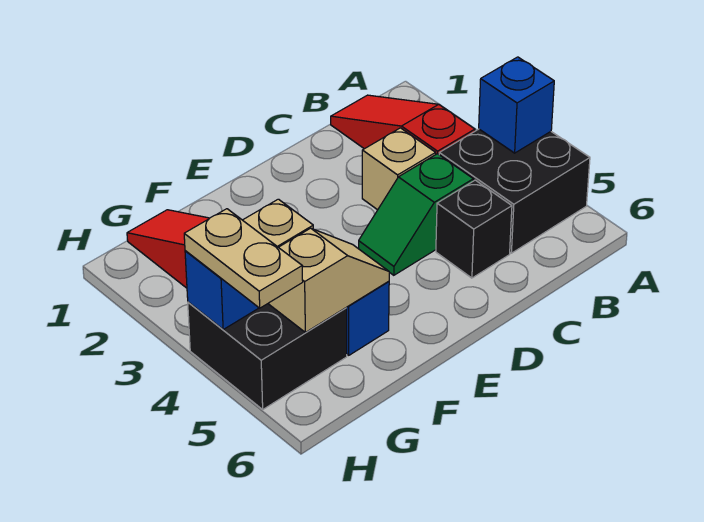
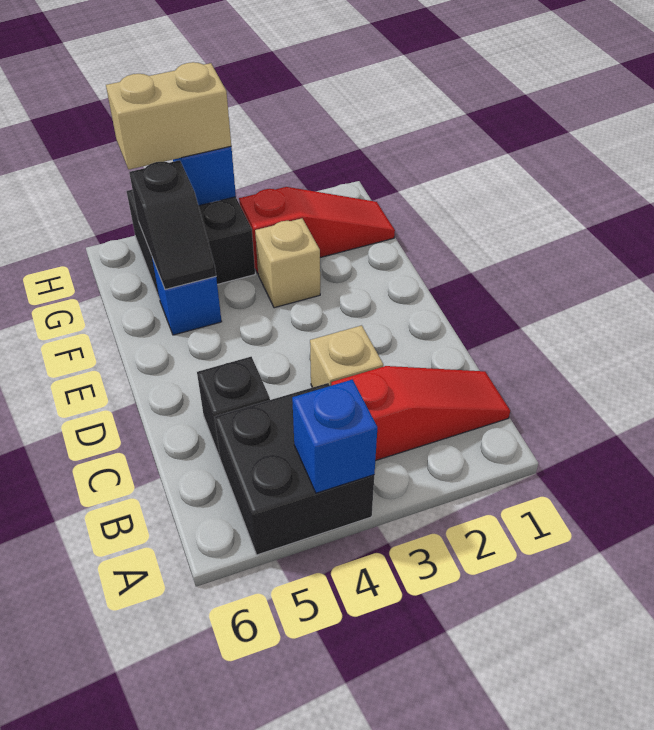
green 1x2 slope [359,154,473,275] -> none
tan 1x2 slope [269,228,389,332] -> black 1x2 slope [129,160,216,289]
tan 1x2 plate [184,209,303,308] -> tan 1x2 brick [106,62,231,169]

